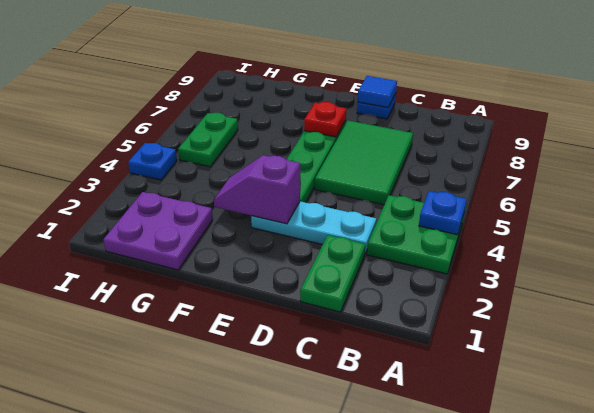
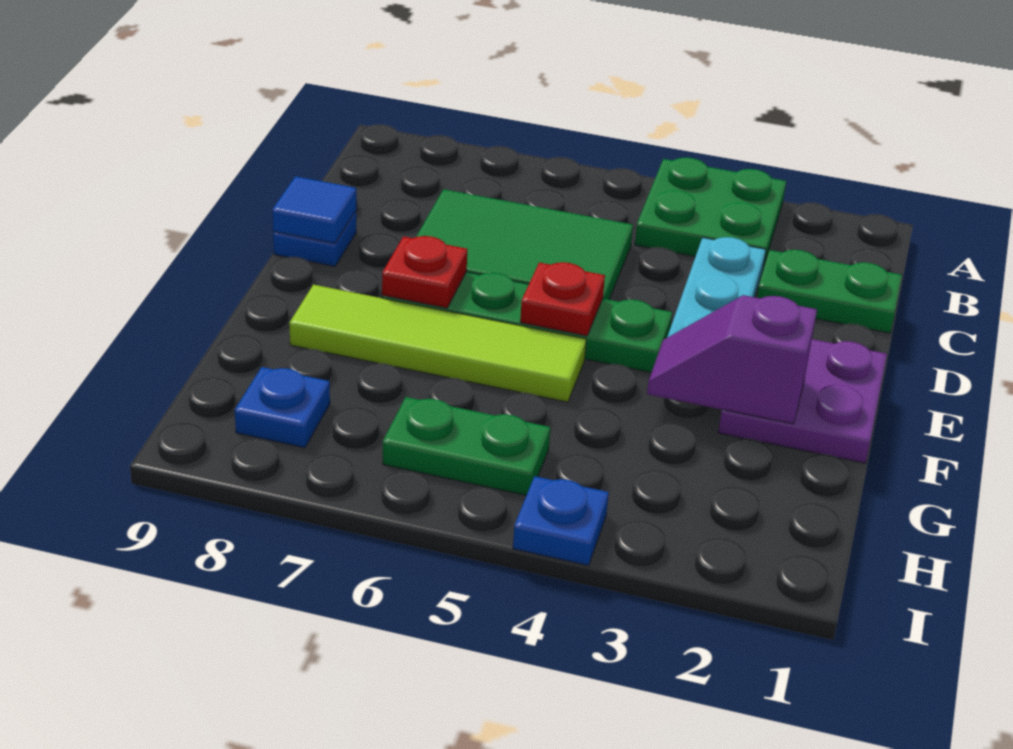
blue 1x1 plate [419,191,467,235] -> blue 1x1 plate moved to [235,367,330,448]
purple 1x2 slope [214,155,300,224] -> purple 1x2 slope turned to [647,295,817,424]
none -> red 1x1 plate [520,262,605,336]
none -> lime 1x4 tile [289,285,586,402]
purple 2x2 plate [103,192,213,270] -> purple 2x2 plate moved to [718,339,887,463]

